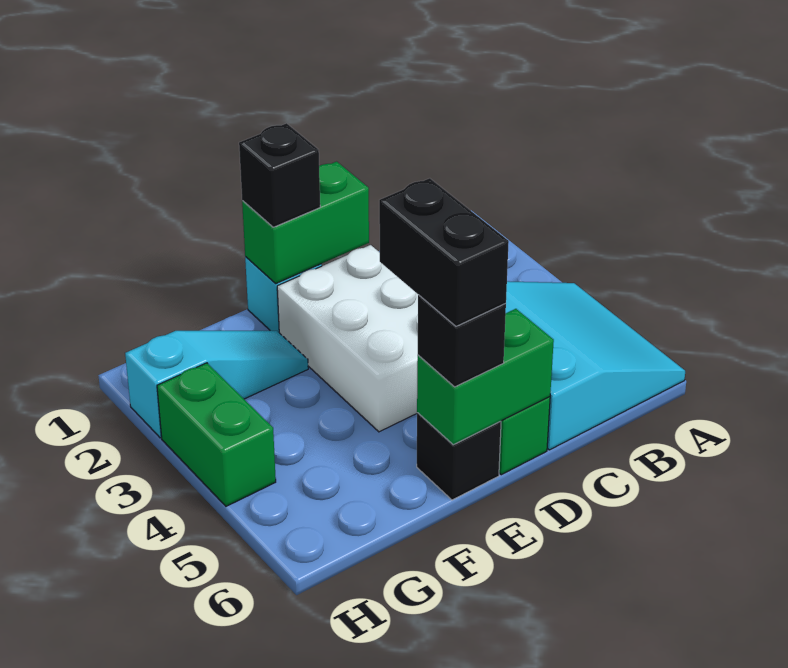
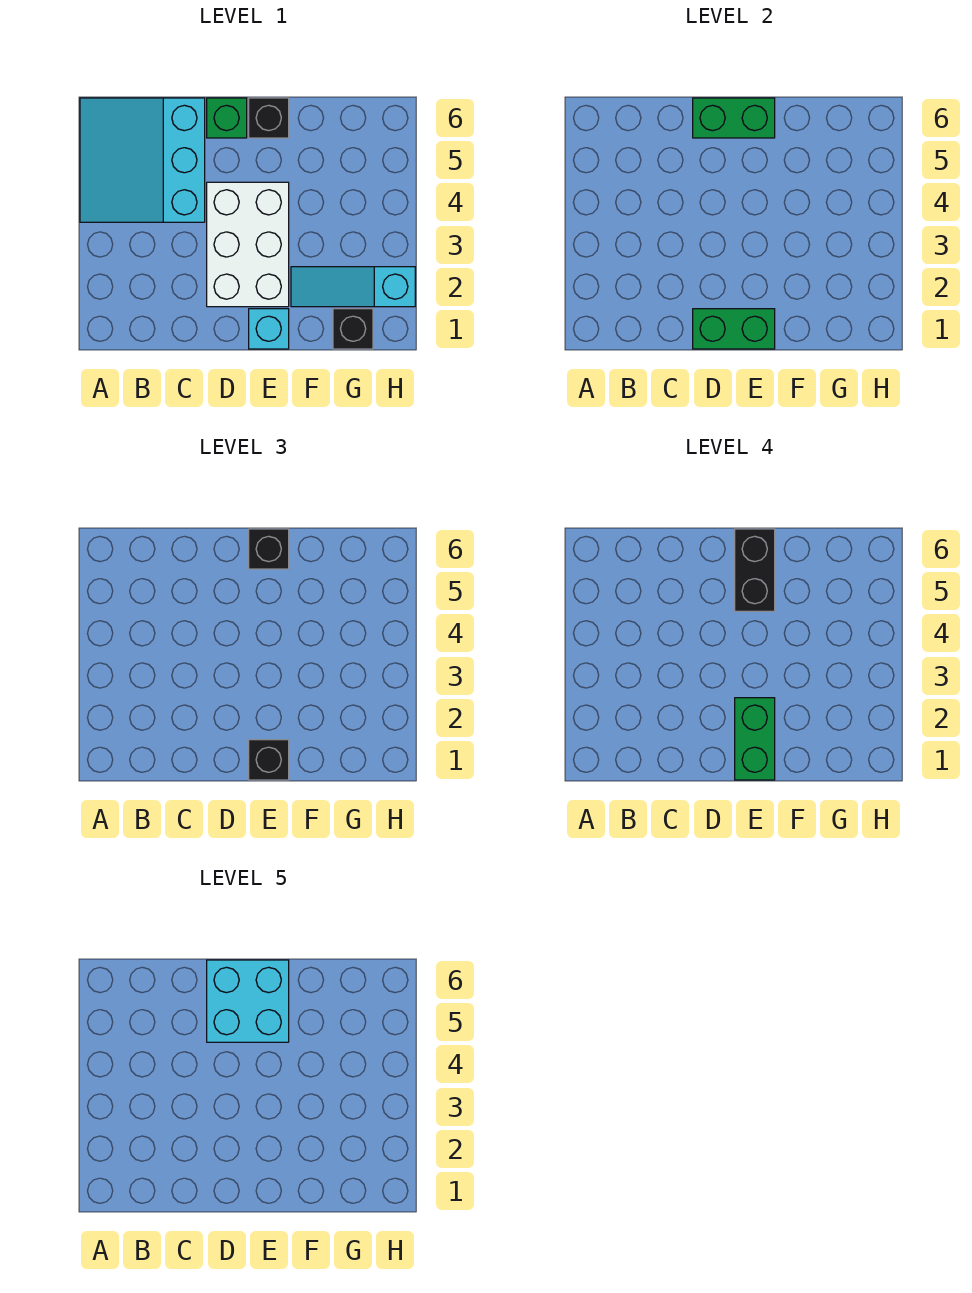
none -> cyan 2x2 brick [207,960,289,1042]
none -> black 1x1 brick [333,309,373,349]
green 1x2 brick [157,363,276,506] -> green 1x2 brick moved to [735,698,775,780]

